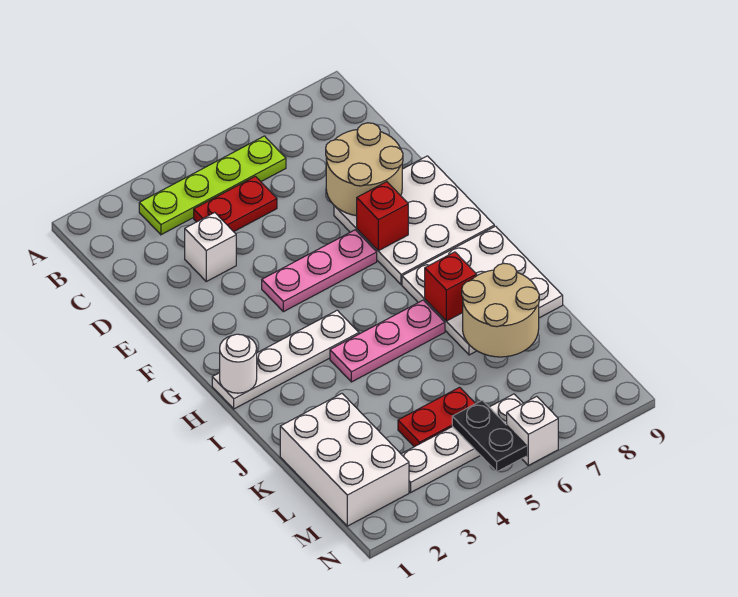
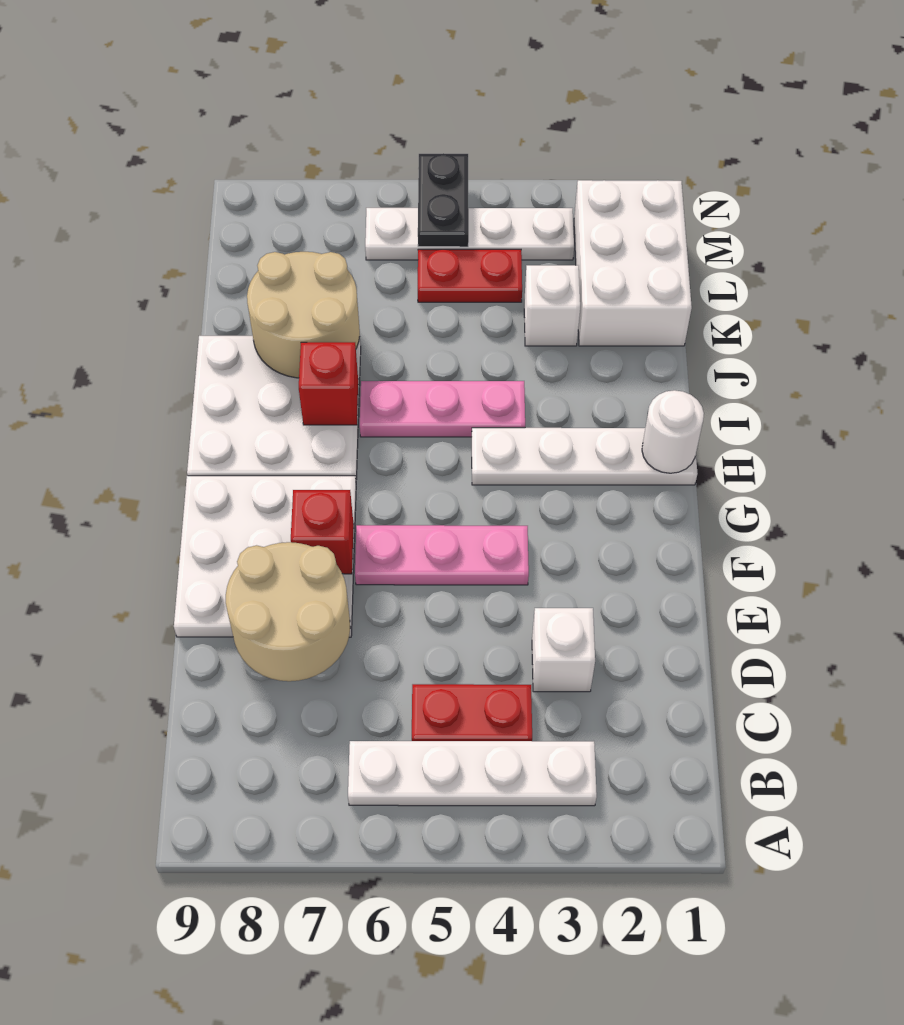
lime 1x4 plate [139,136,286,235] -> white 1x4 plate [348,741,597,806]
white 1x1 brick [507,396,558,465] -> white 1x1 brick moved to [524,265,580,346]

